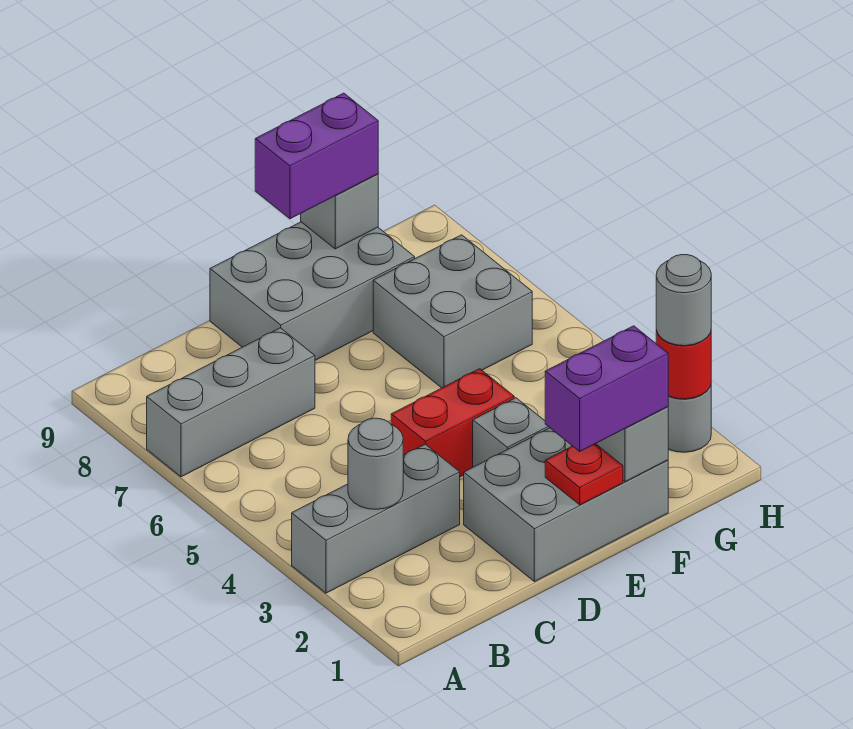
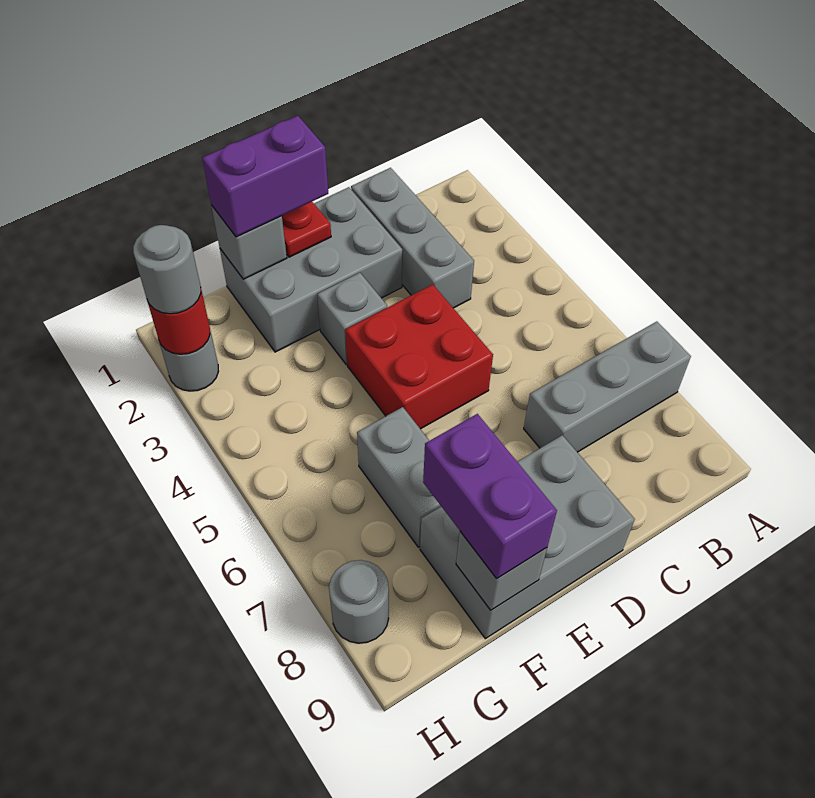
grey 1x3 brick [292,444,460,593] -> grey 1x3 brick turned to [351,168,474,308]
grey 1x1 round brick [348,418,403,509] -> grey 1x1 round brick moved to [329,560,389,643]
red 1x2 brick [391,369,514,477] -> red 2x2 brick [345,284,493,429]
purple 1x2 brick [255,93,378,219] -> purple 1x2 brick turned to [423,414,557,579]
grey 2x2 brick [373,235,532,388] -> grey 1x2 brick [357,407,441,547]

